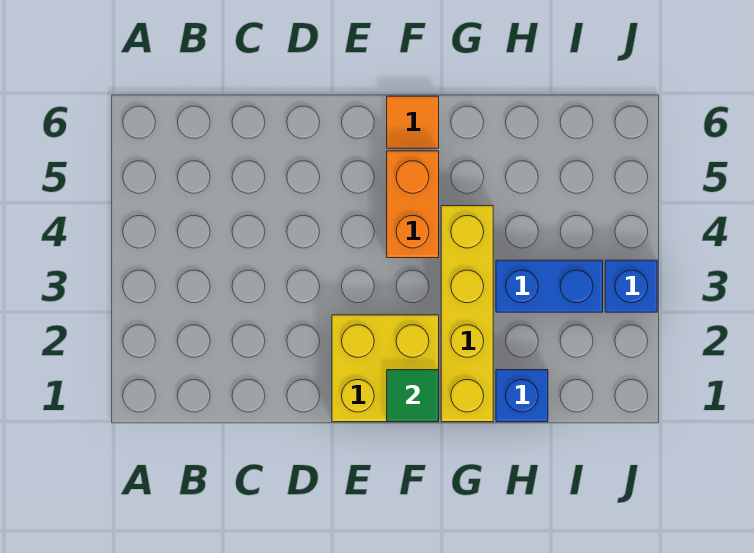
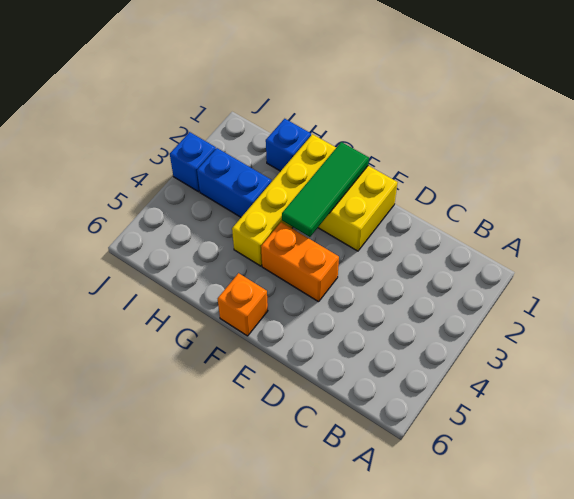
green 1x1 tile [387,370,439,422] -> green 1x3 tile [282,142,369,237]
orange 1x2 brick [387,151,439,258] -> orange 1x2 brick turned to [261,222,339,302]
orange 1x1 tile [387,96,439,148] -> orange 1x1 brick [218,273,268,336]

